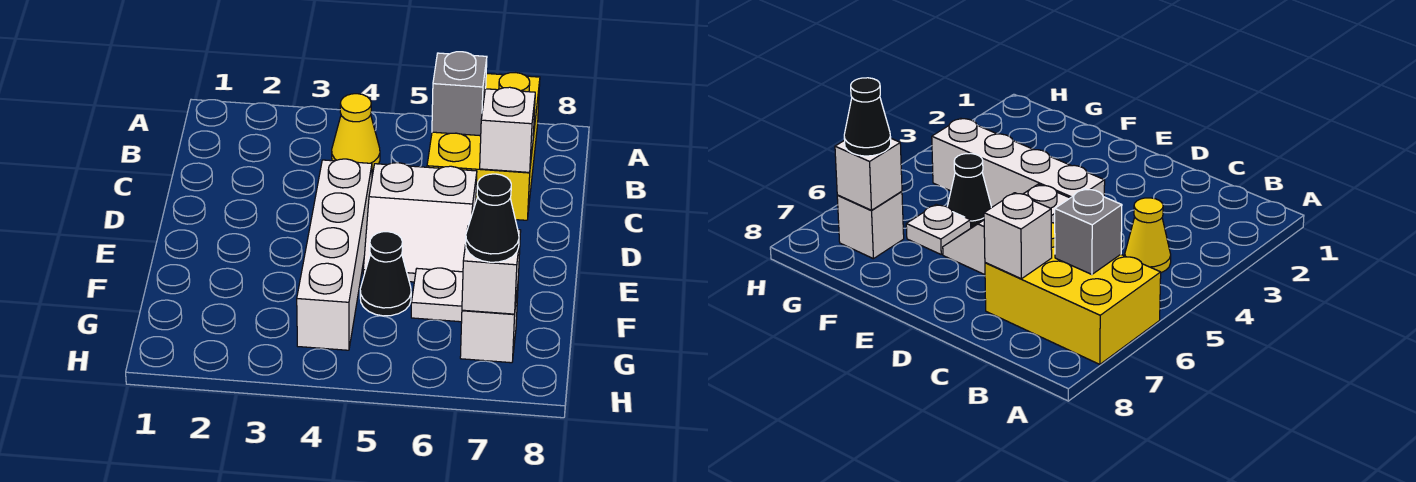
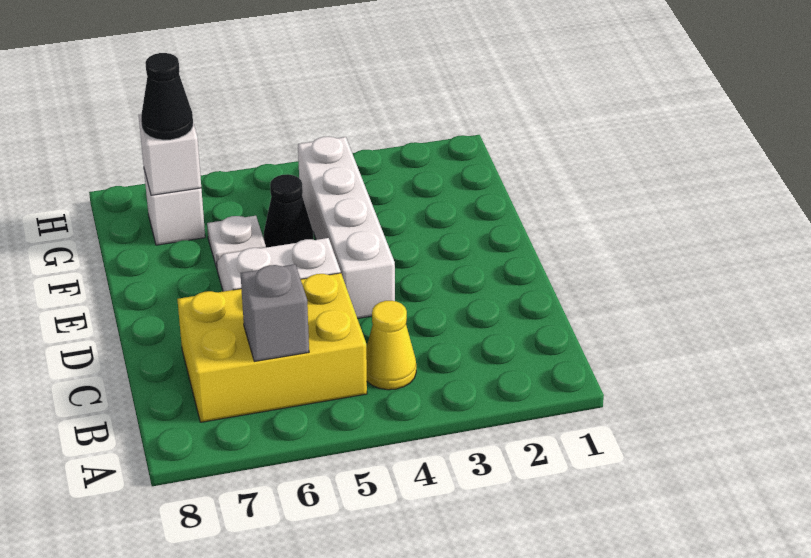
yellow 2x3 brick [427,73,540,220] -> yellow 2x3 brick turned to [177,273,367,422]
white 1x1 brick [480,87,535,172] -> none

